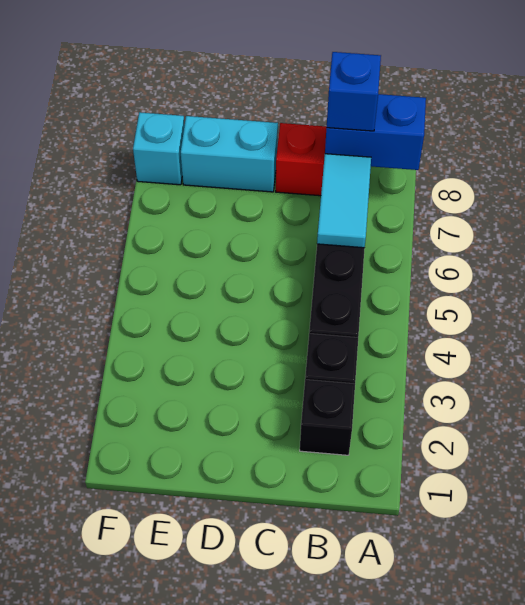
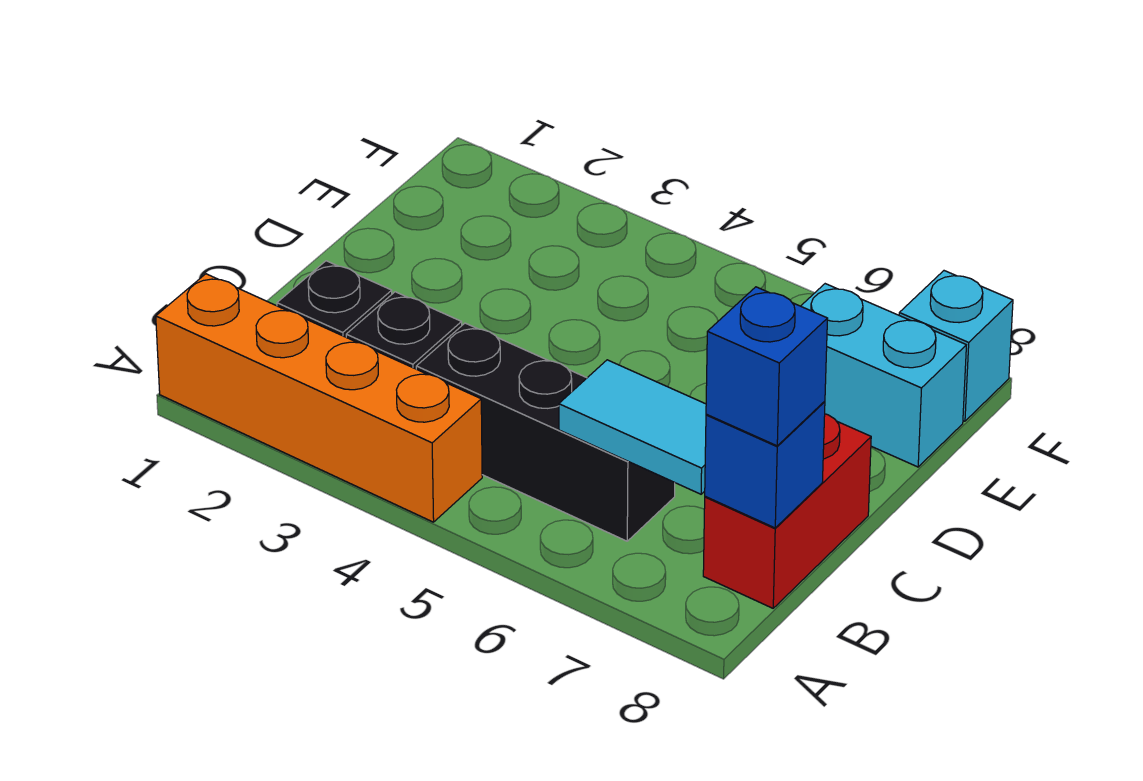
none -> orange 1x4 brick [156,274,482,522]
blue 1x2 brick [325,94,426,170] -> blue 1x1 brick [705,401,825,528]
cyan 1x2 brick [181,116,278,192] -> cyan 1x2 brick turned to [801,284,966,467]

